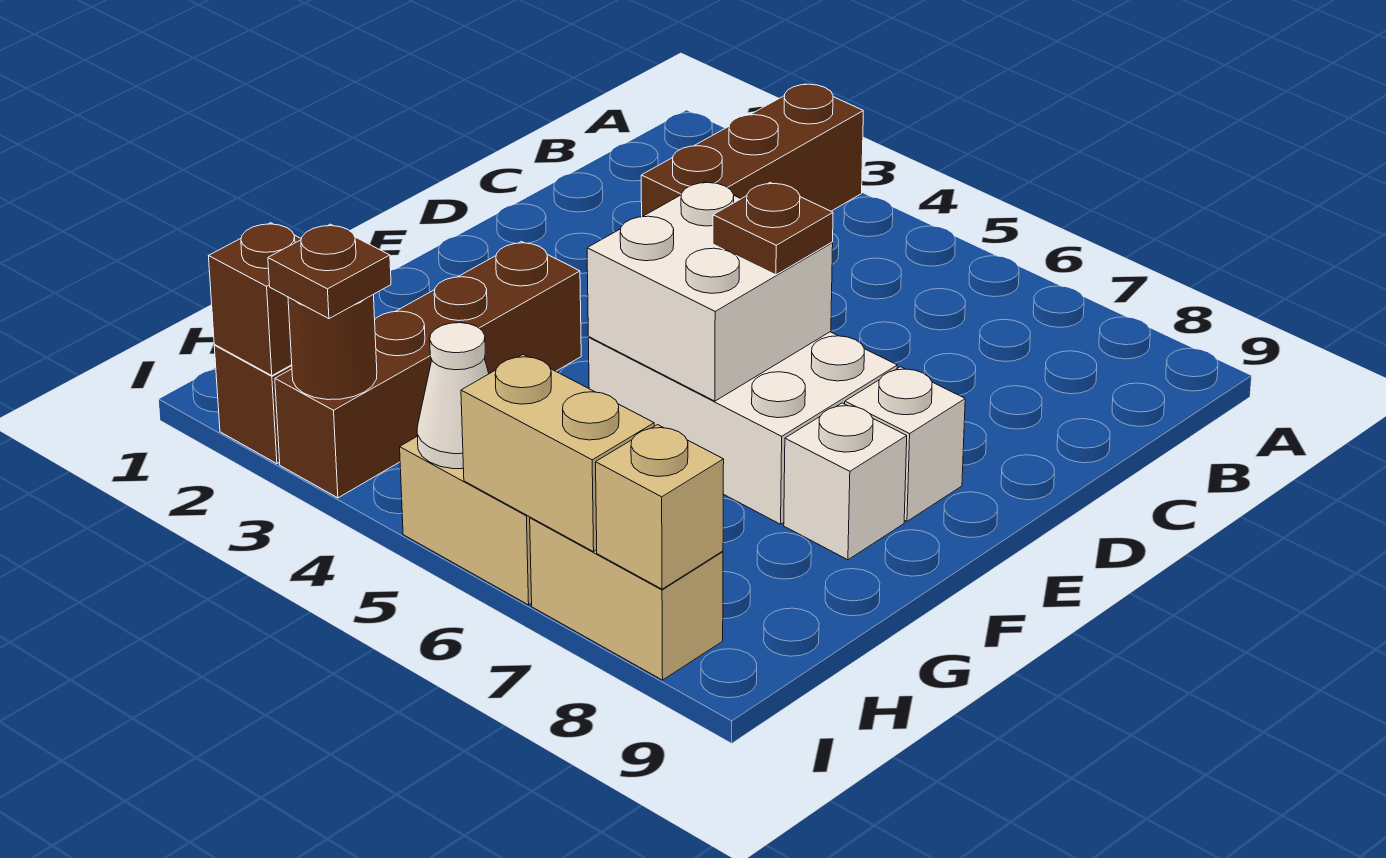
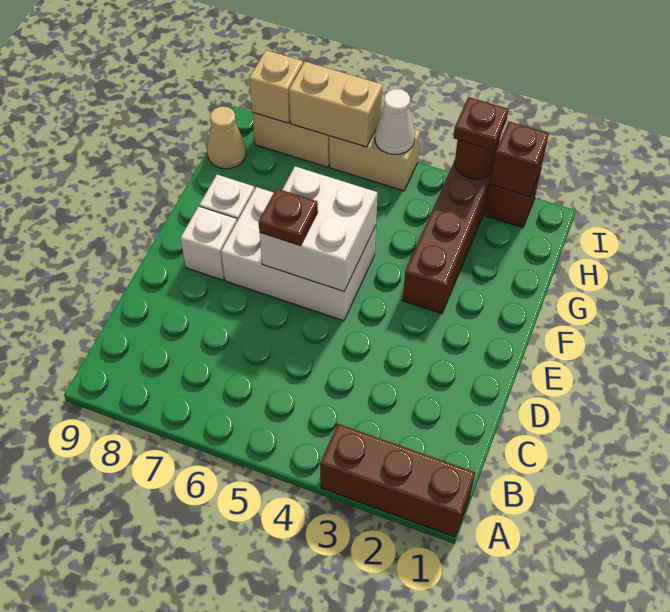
brown 1x3 brick [641,84,863,217] -> brown 1x3 brick turned to [320,424,475,537]
none -> tan 1x1 cone [207,107,246,169]

